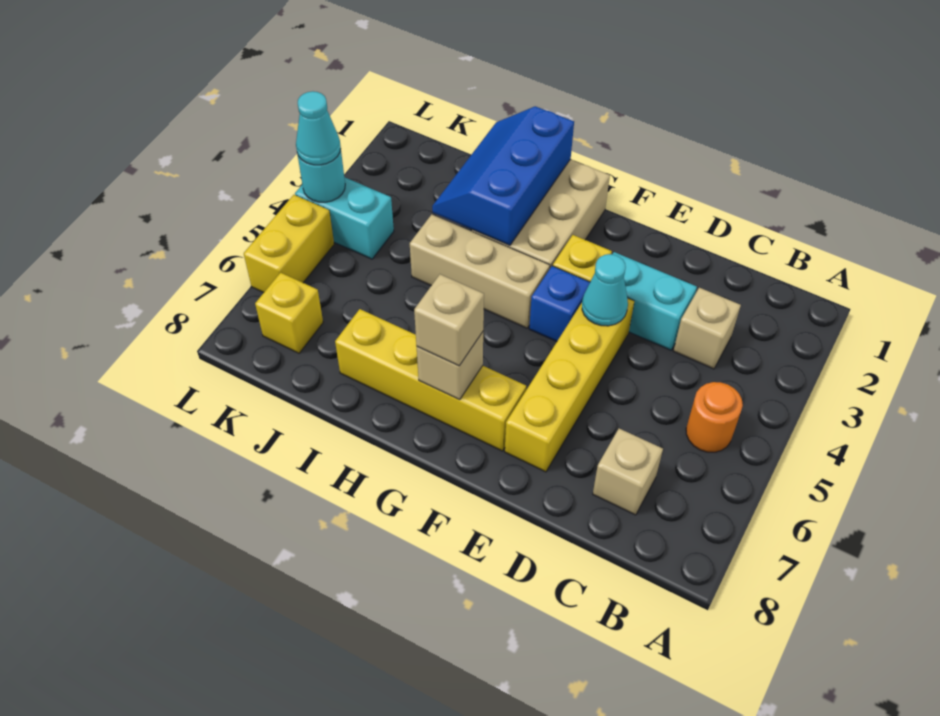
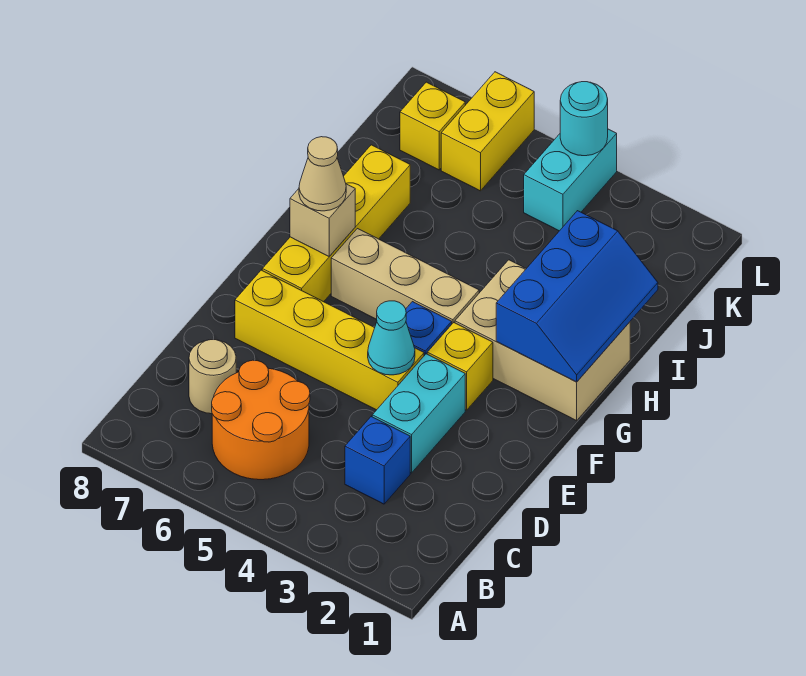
orange 1x1 round brick [686,382,743,452] -> orange 2x2 round brick [212,360,310,480]
tan 1x1 brick [674,288,741,369] -> blue 1x1 brick [345,417,410,504]
tan 1x1 brick [593,429,663,515] -> tan 1x1 round brick [189,339,236,414]
tan 1x3 brick [410,214,550,328] -> tan 1x3 brick turned to [331,229,479,324]
tan 1x1 brick [414,274,484,366] -> tan 1x1 cone [299,137,346,211]
blue 2x3 slope [432,106,574,246] -> blue 2x3 slope turned to [496,211,658,382]
cyan 1x1 cone [296,91,341,165] -> none
yellow 1x2 brick [244,195,334,293] -> yellow 1x2 brick turned to [441,72,534,191]

